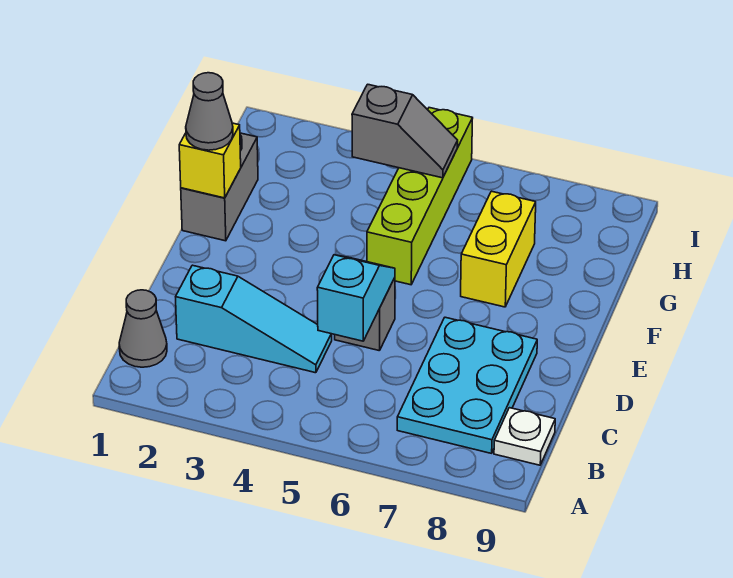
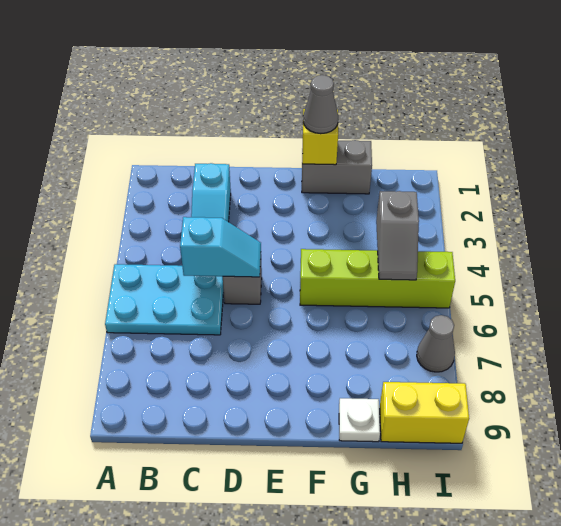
grey 1x1 cone [119,290,167,367] -> grey 1x1 cone moved to [417,315,455,372]
cyan 2x3 plate [397,317,537,453] -> cyan 2x3 plate moved to [105,264,224,335]
white 1x1 plate [494,408,555,465] -> white 1x1 plate moved to [339,398,380,442]
yellow 1x2 brick [461,191,536,307] -> yellow 1x2 brick moved to [380,382,469,443]

